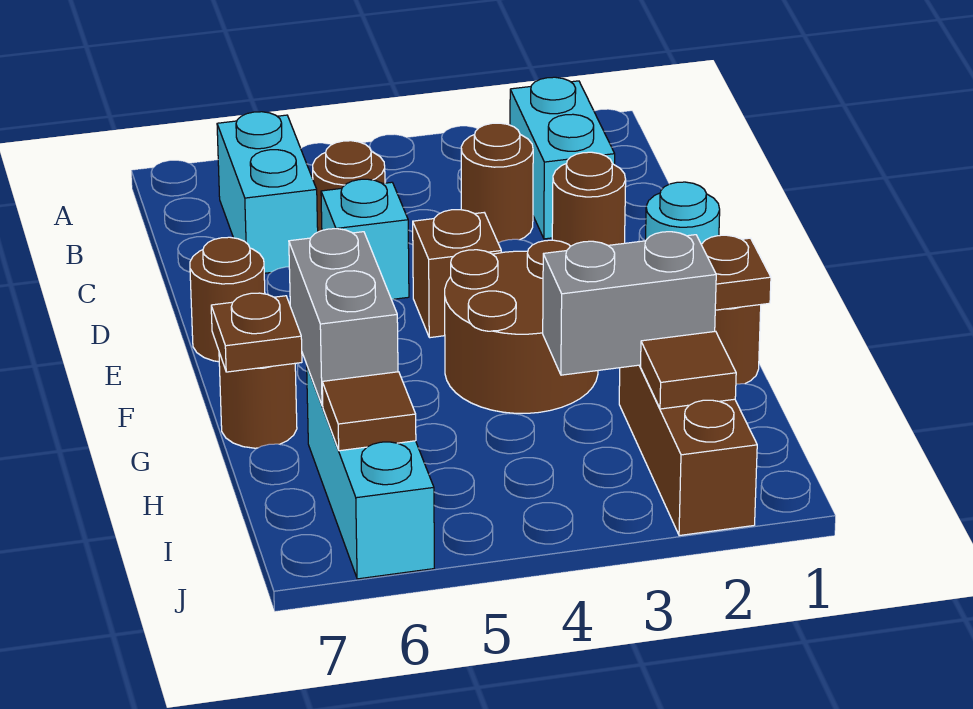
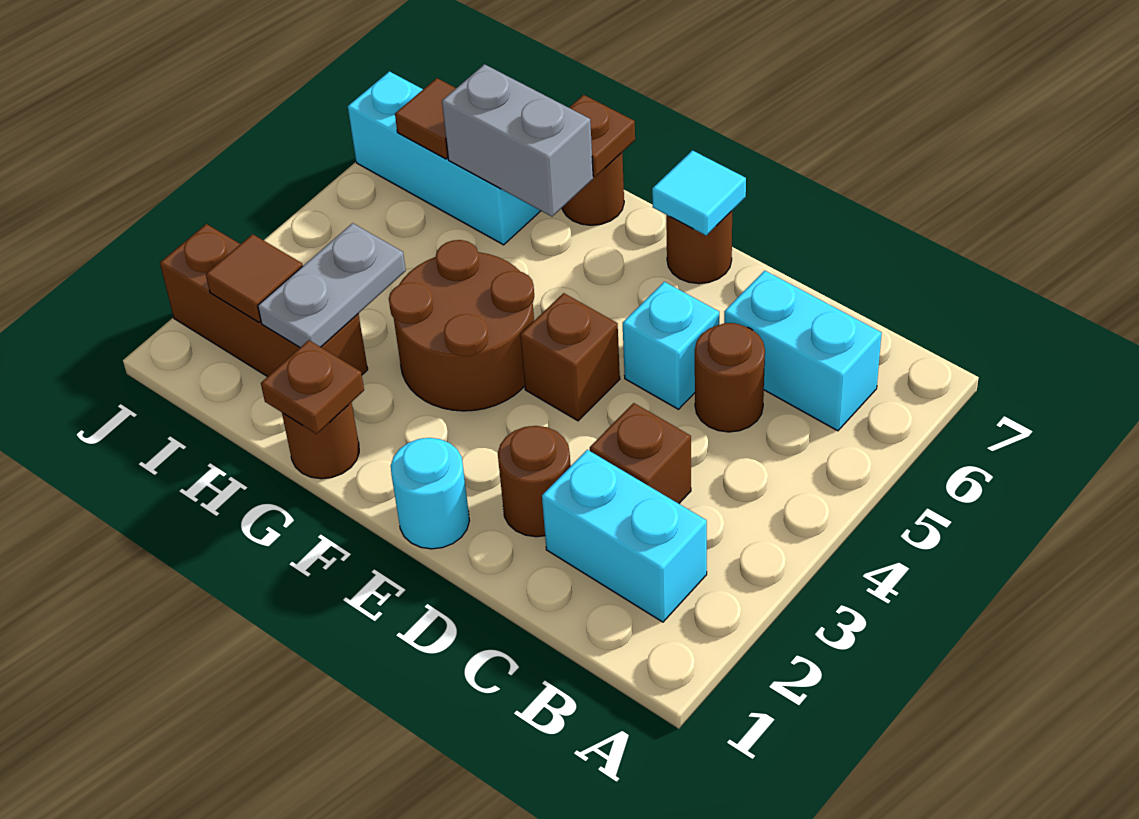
brown 1x1 round brick [461,123,533,243] -> brown 1x1 brick [590,403,691,504]
none -> cyan 1x1 tile [652,151,746,235]
grey 1x2 brick [543,232,716,375] -> grey 1x2 plate [258,223,406,347]

